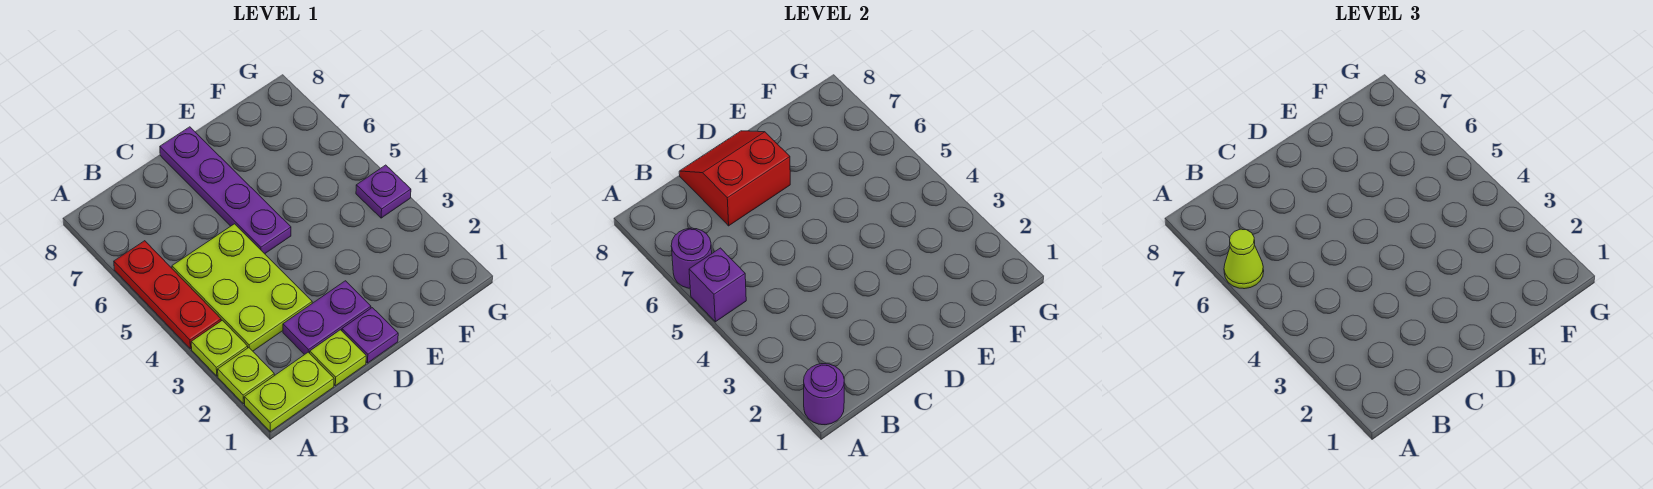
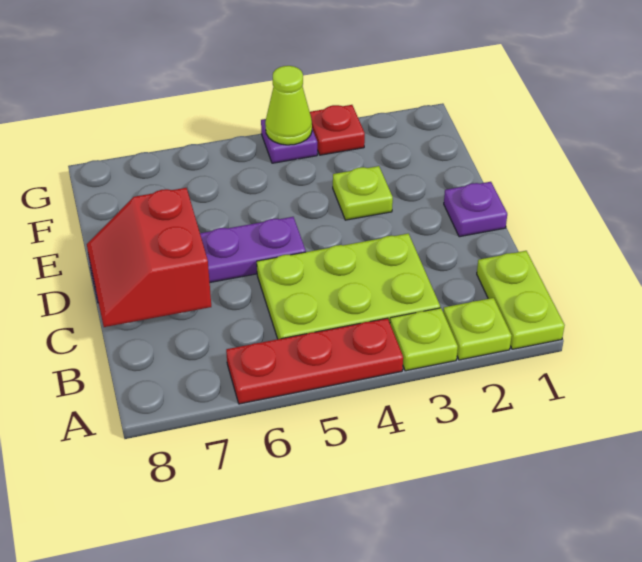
purple 1x1 round brick [804,364,844,425] -> none
purple 1x1 brick [689,248,746,322] -> none
purple 1x1 round brick [671,228,712,288] -> none
lime 1x1 cone [1224,229,1264,289] -> lime 1x1 cone moved to [265,66,312,145]
lime 1x1 plate [310,330,366,386] -> lime 1x1 plate moved to [333,166,393,220]
purple 1x2 plate [283,281,371,355] -> none
none -> red 1x1 plate [310,105,365,155]

